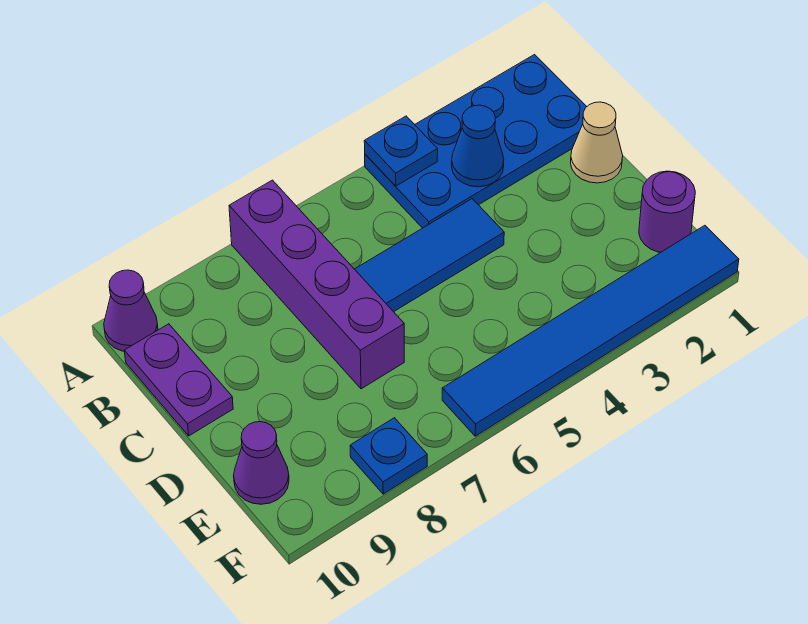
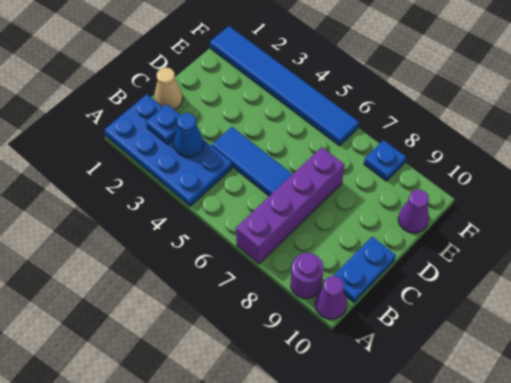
blue 1x1 plate [364,116,438,186] -> blue 1x1 plate moved to [146,104,180,144]
purple 1x2 plate [124,324,233,436] -> blue 1x2 plate [333,237,396,303]
purple 1x1 round brick [639,171,695,252] -> purple 1x1 round brick moved to [291,253,324,298]

